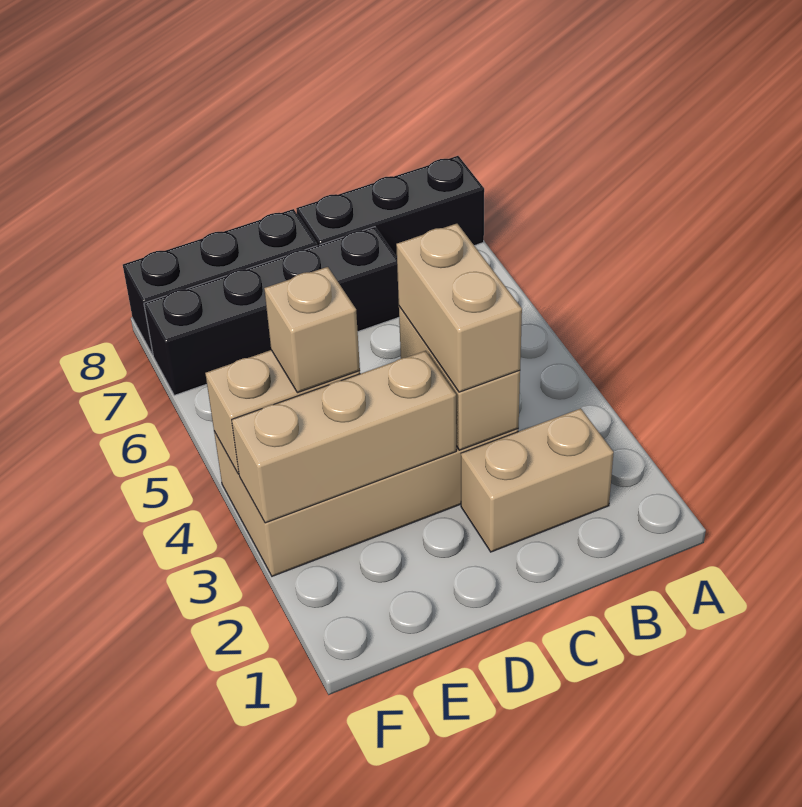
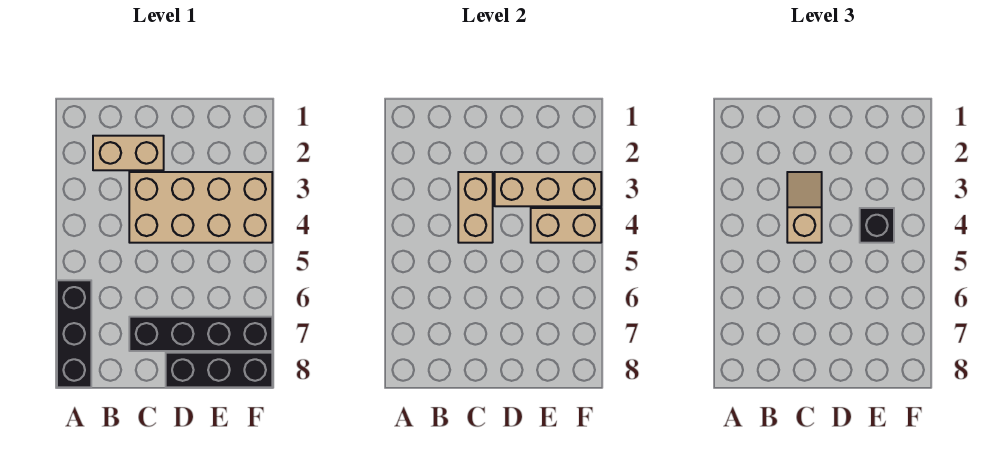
black 1x3 brick [296,156,484,257] -> black 1x3 brick turned to [57,280,91,387]
tan 1x2 brick [396,224,522,392] -> tan 1x2 slope [787,172,822,243]
tan 1x1 brick [264,267,360,393] -> black 1x1 brick [860,208,894,243]

